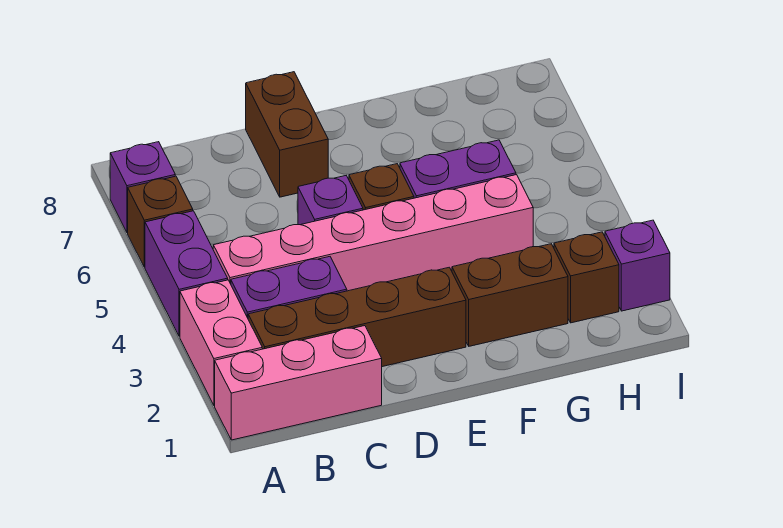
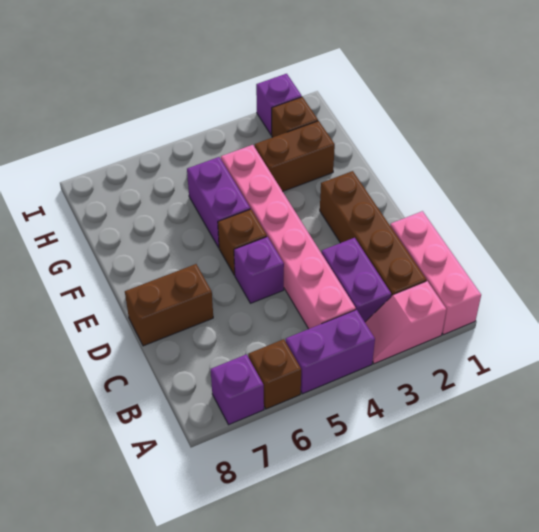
pink 1x2 brick [180,280,262,405] -> pink 1x2 slope [365,281,446,364]
brown 1x2 brick [452,244,568,346] -> brown 1x2 brick turned to [255,121,335,191]

